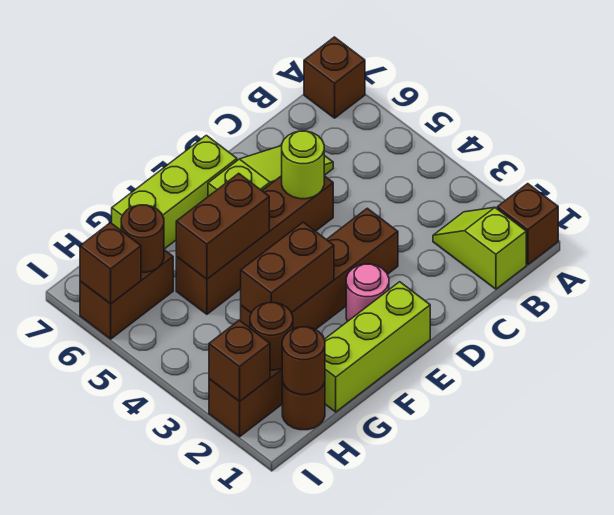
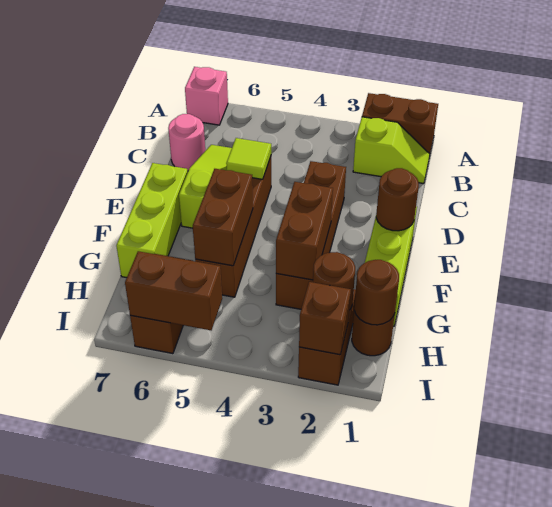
brown 1x1 brick [497,184,558,265] -> brown 1x2 brick [362,93,438,157]
brown 1x1 brick [304,37,365,118] -> pink 1x1 brick [185,67,228,125]
lime 1x2 slope [433,207,526,289] -> lime 1x2 slope turned to [353,117,430,184]
lime 1x1 round brick [282,131,324,199] -> lime 1x1 tile [226,138,271,179]
pink 1x1 round brick [346,264,389,321] -> pink 1x1 round brick moved to [168,114,205,171]
brown 1x1 round brick [121,205,164,272] -> brown 1x1 round brick moved to [376,168,419,231]
brown 1x1 brick [80,223,141,304] -> brown 1x2 brick [125,251,222,330]

